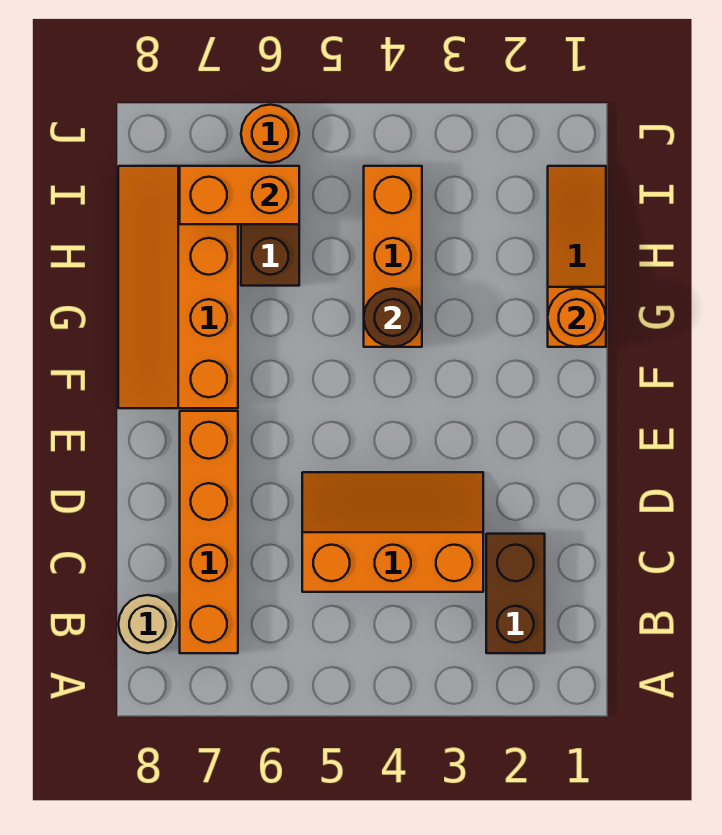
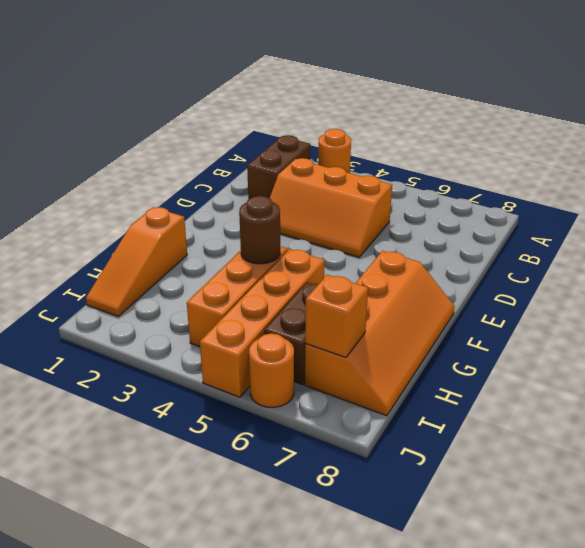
orange 1x4 brick [180,411,238,653] -> orange 1x4 brick moved to [200,249,325,397]
tan 1x1 round brick [118,595,177,653] -> none
orange 1x1 round brick [548,289,606,347] -> orange 1x1 round brick moved to [318,129,351,173]
orange 1x2 brick [180,166,299,224] -> orange 1x1 brick [305,275,368,357]

